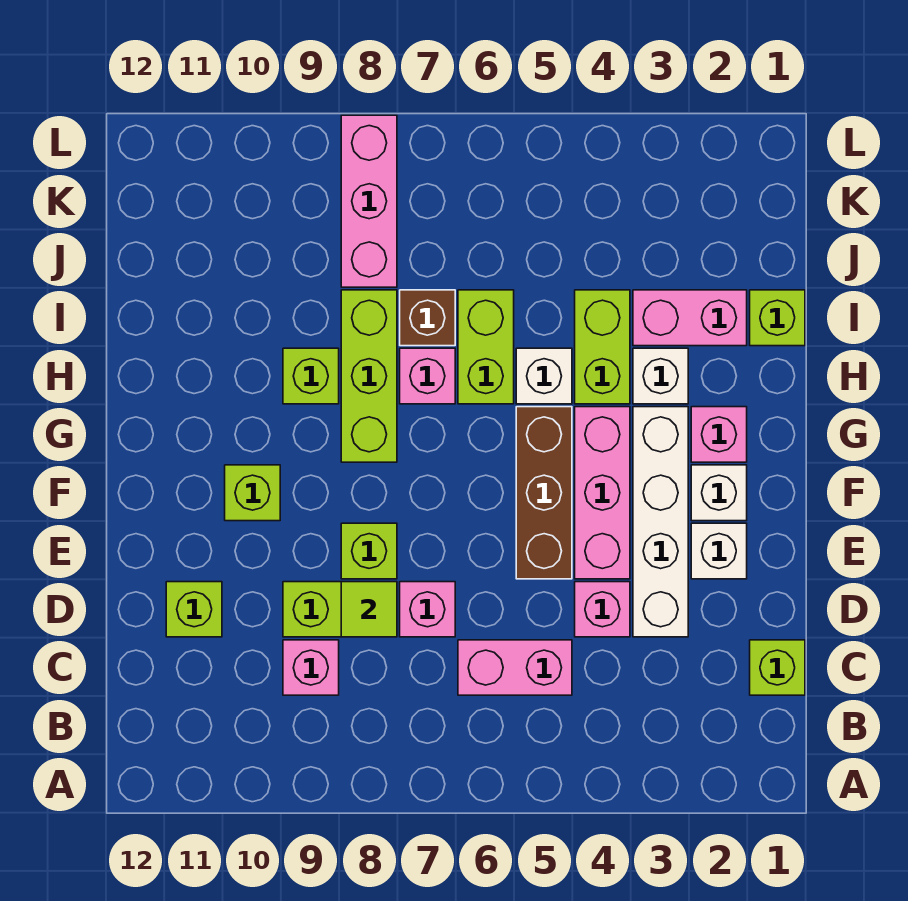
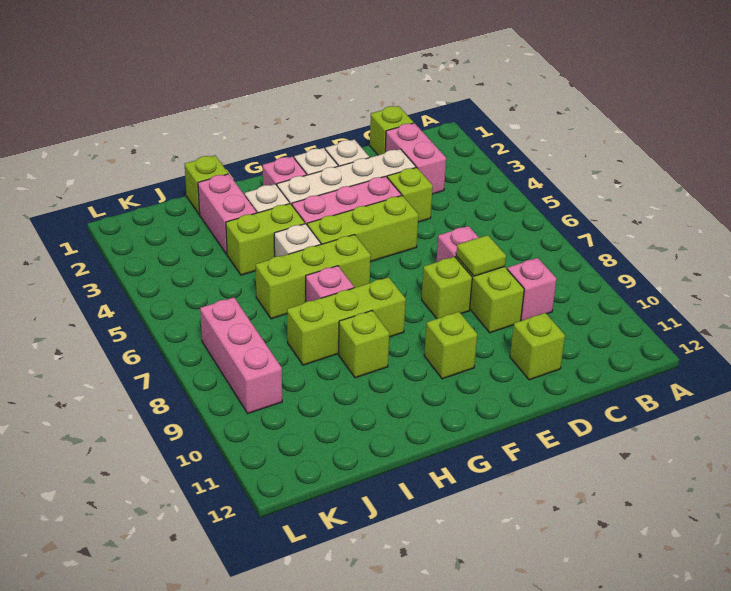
pink 1x2 brick [458,640,572,695] -> pink 1x2 brick moved to [385,123,446,194]
pink 1x1 brick [575,582,630,637] -> lime 1x1 brick [387,167,433,222]
brown 1x3 brick [516,407,572,579] -> lime 1x3 brick [307,196,418,262]
lime 1x2 brick [458,290,514,404] -> lime 1x3 brick [256,235,371,319]
brown 1x1 brick [400,290,455,346] -> none
pink 1x3 brick [341,115,397,287] -> pink 1x3 brick turned to [200,297,282,413]

